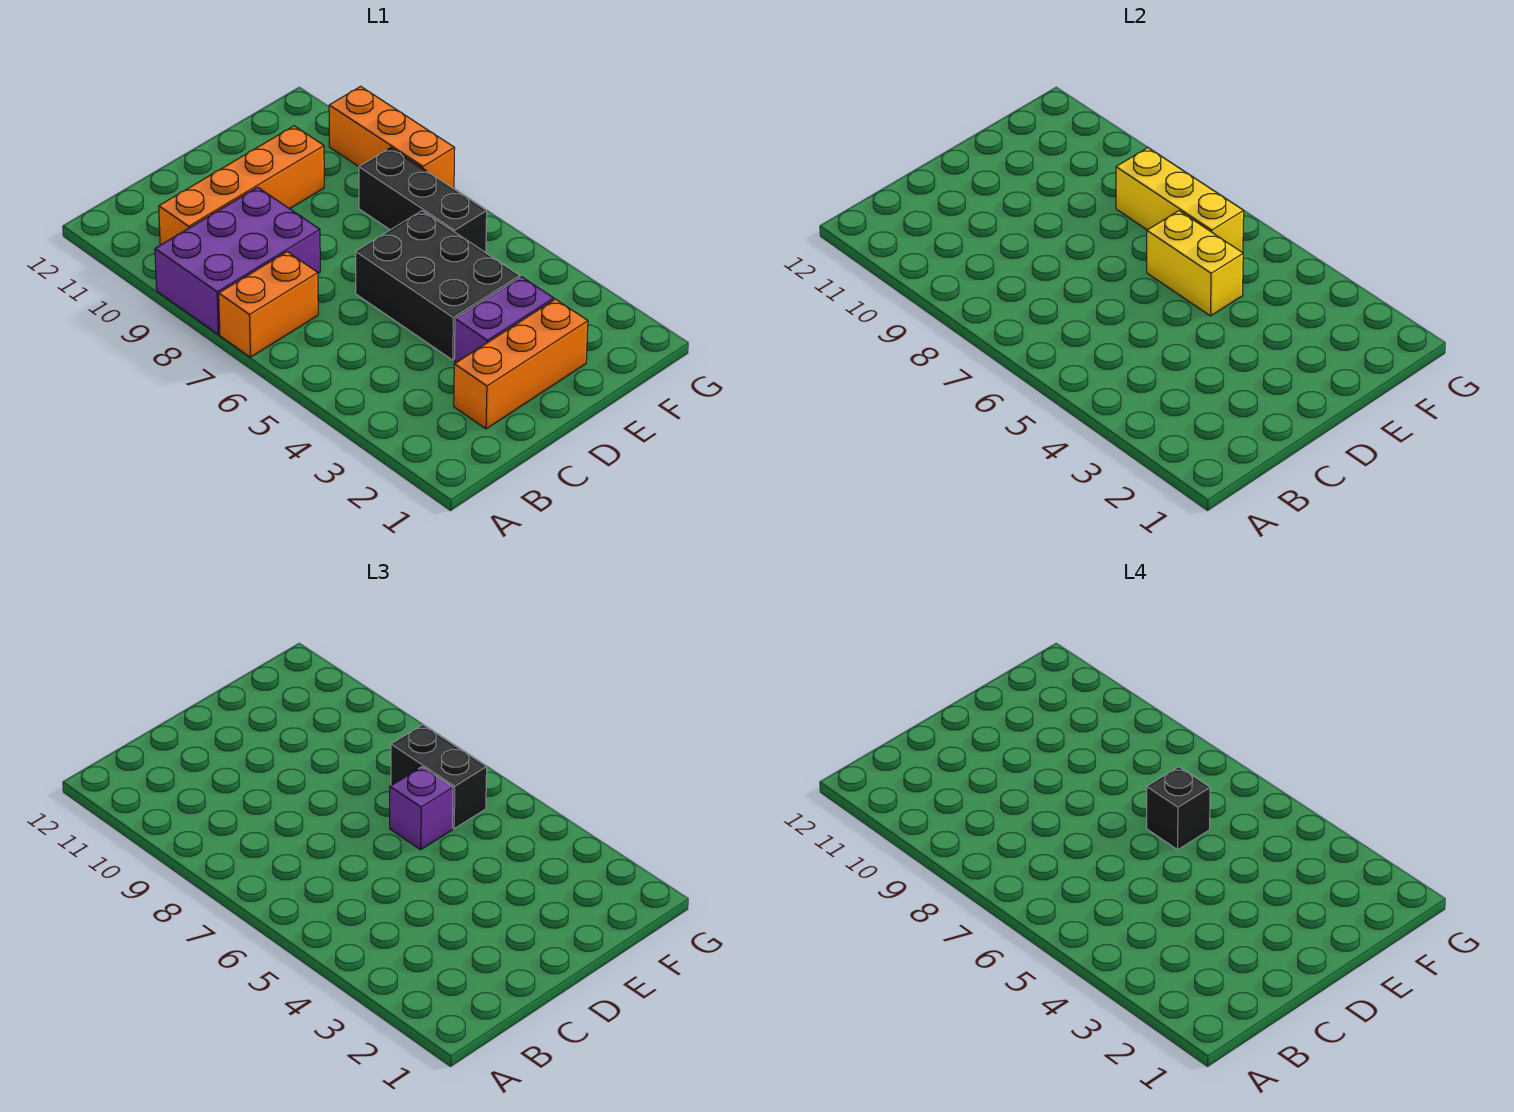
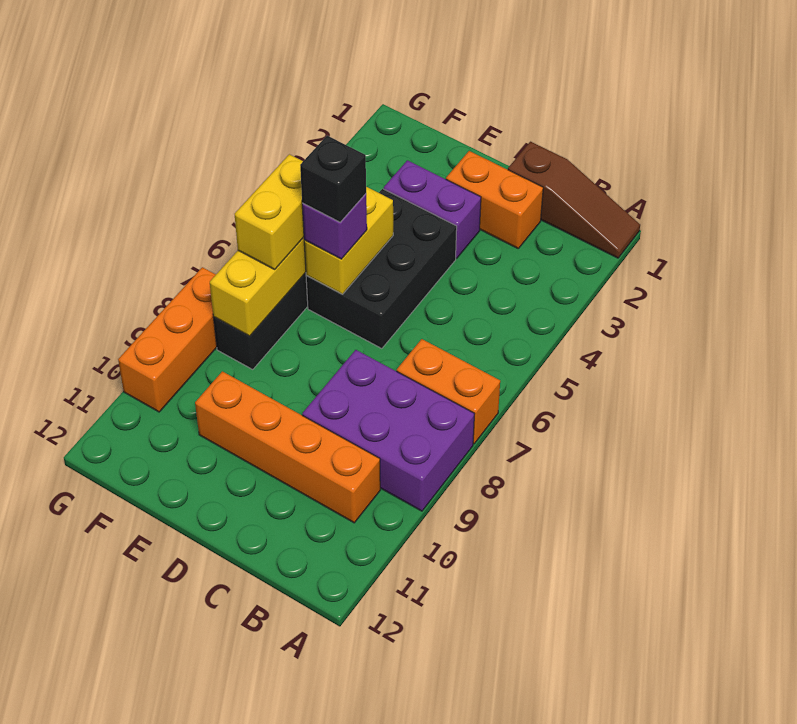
none -> brown 1x3 slope [508,142,640,258]
orange 1x3 brick [454,299,588,429] -> orange 1x2 brick [446,151,543,248]
black 1x2 brick [391,725,487,828] -> yellow 1x2 brick [235,154,304,269]

